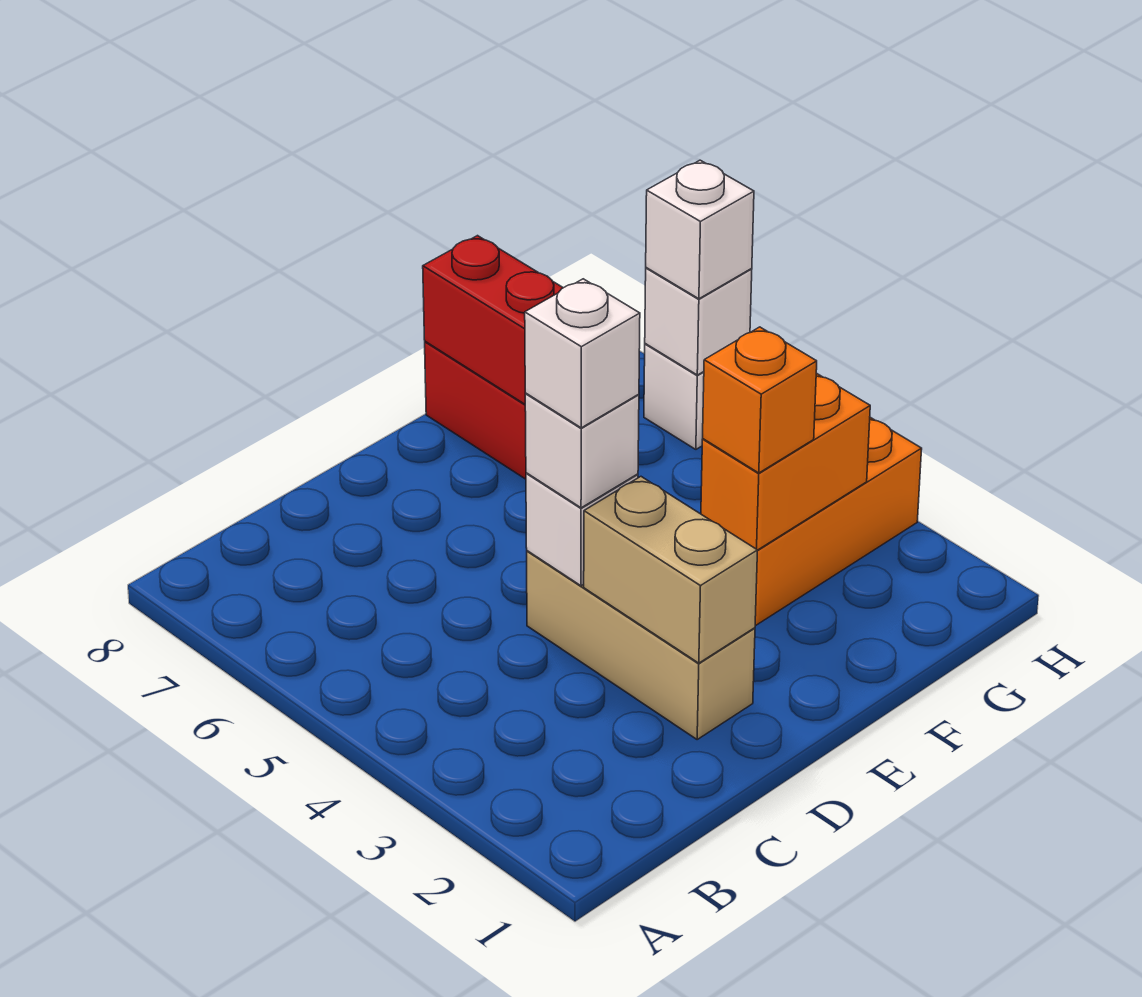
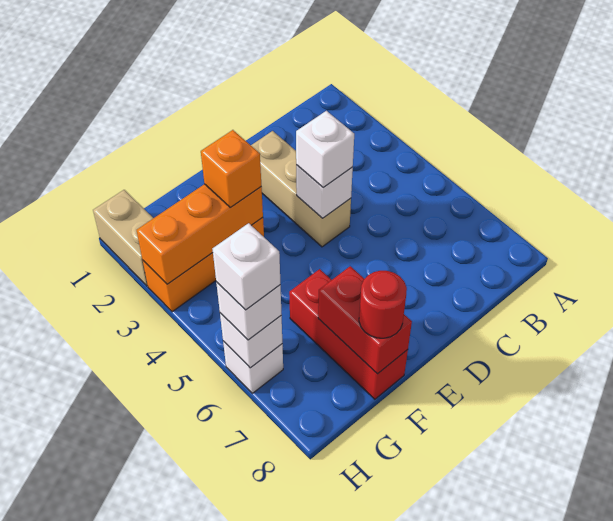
tan 1x2 brick [584,477,758,663] -> tan 1x2 brick moved to [93,190,153,286]
white 1x1 brick [525,279,640,428] -> white 1x1 brick moved to [212,223,280,310]
orange 1x2 brick [701,373,870,550] -> orange 1x3 brick [137,184,263,284]
none -> red 1x1 round brick [359,271,407,338]

